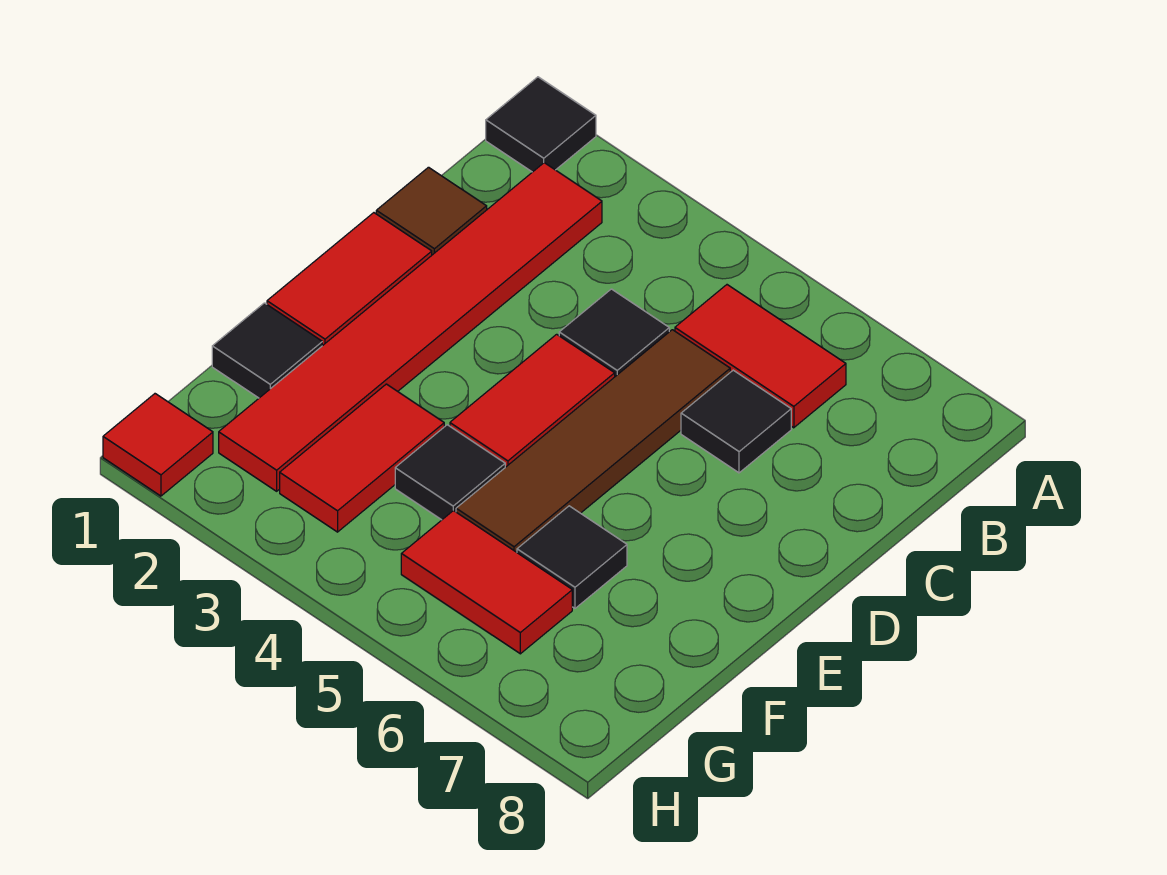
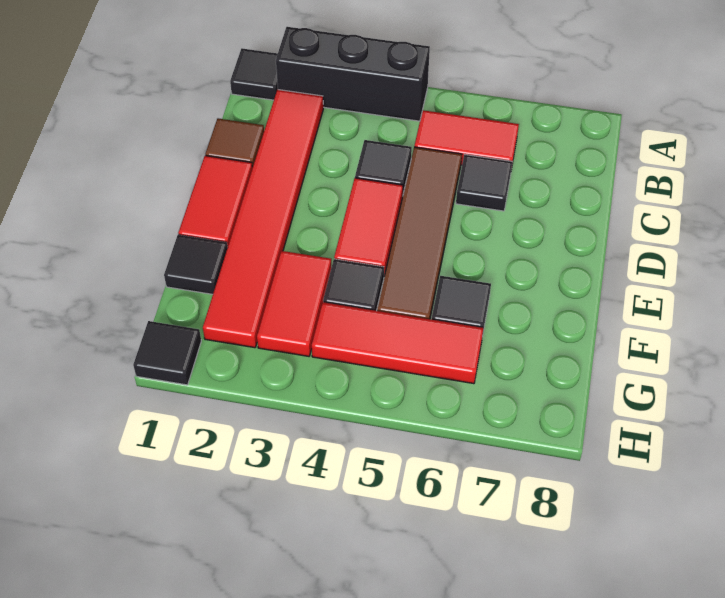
none -> black 1x3 brick [276,27,430,121]
red 1x2 tile [401,510,572,654] -> red 1x3 tile [312,302,483,384]
red 1x1 tile [103,394,213,496] -> black 1x1 tile [133,321,201,385]

